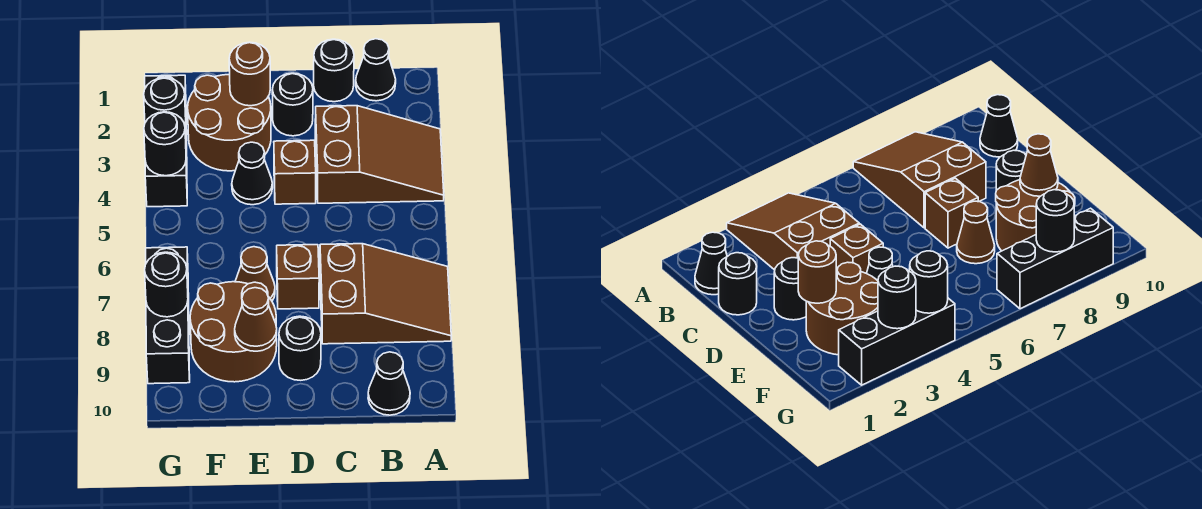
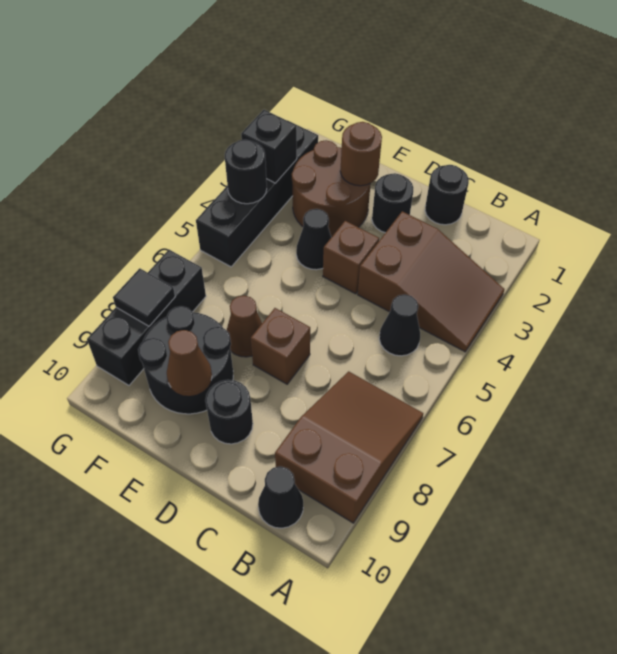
brown 2x3 slope [320,244,451,344] -> brown 2x3 slope turned to [275,371,423,523]
black 1x1 cone [356,39,396,101] -> black 1x1 cone moved to [379,294,420,356]
brown 2x2 round brick [190,282,277,382] -> black 2x2 round brick [138,306,233,414]
black 1x3 brick [145,75,187,207] -> black 1x4 brick [196,121,318,267]
black 1x1 round brick [144,78,186,127] -> black 1x1 brick [241,110,297,183]
black 1x1 round brick [145,252,188,317] -> black 1x1 tile [113,268,175,326]

